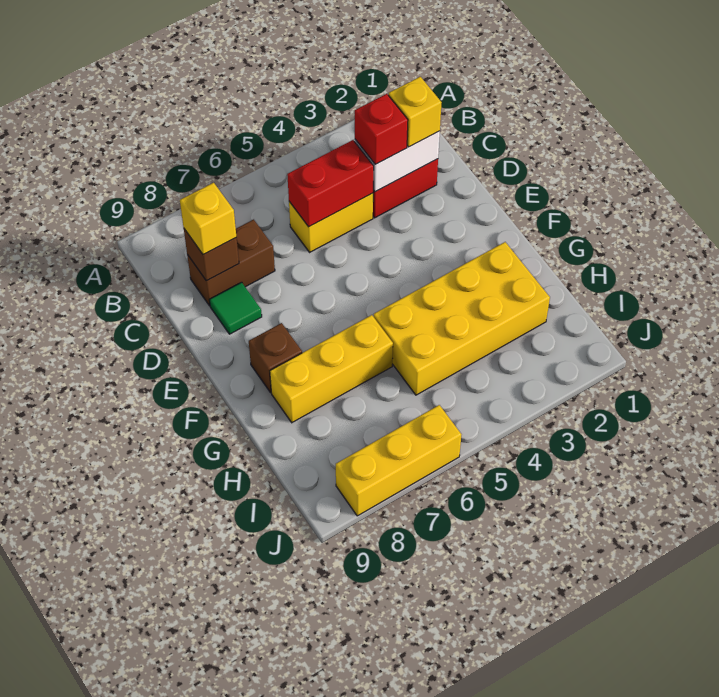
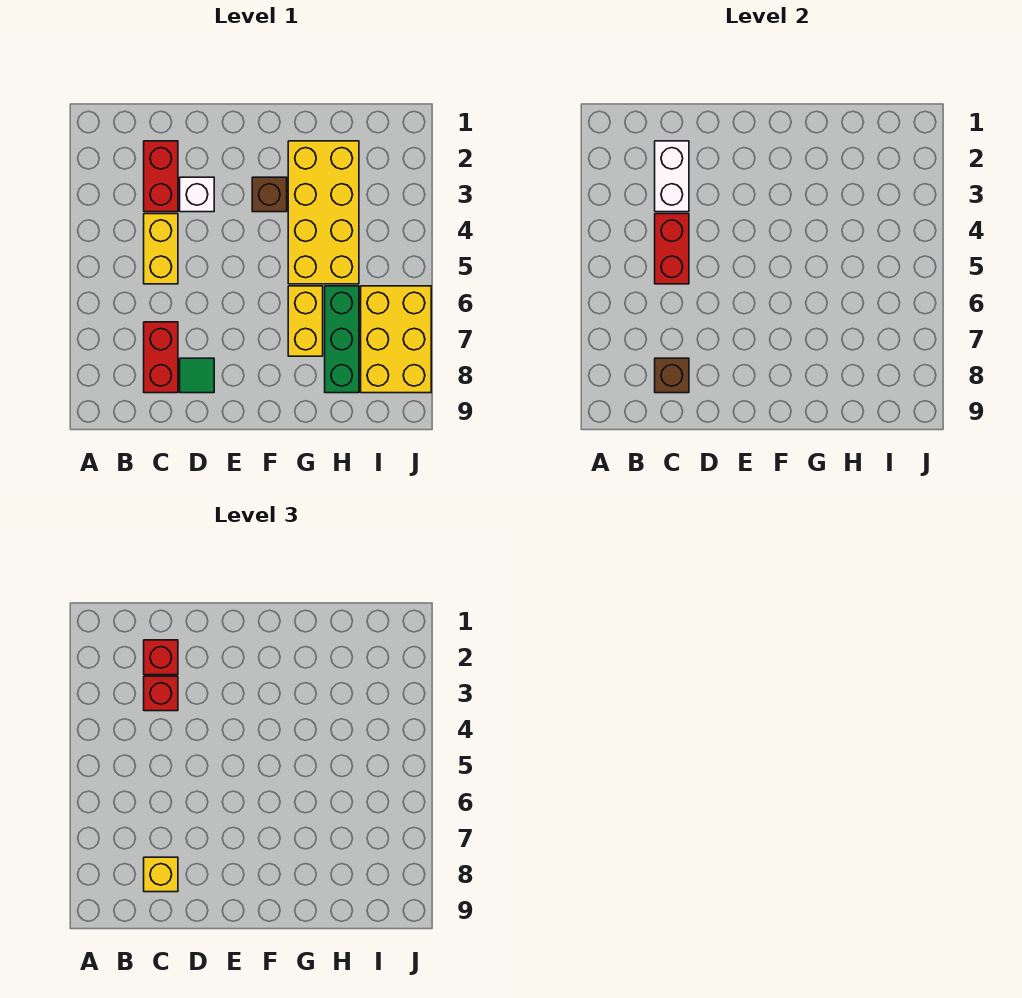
yellow 1x1 brick [388,77,442,147] -> red 1x1 brick [144,640,178,675]
brown 1x2 brick [187,219,275,306] -> red 1x2 brick [144,322,178,393]
none -> white 1x1 brick [180,177,214,212]
brown 1x1 brick [249,323,302,392] -> brown 1x1 brick moved to [252,177,287,212]
yellow 1x3 brick [270,315,393,423] -> yellow 1x2 brick [288,286,323,356]
none -> green 1x3 brick [325,286,359,393]
yellow 1x3 brick [336,405,461,516] -> yellow 2x3 brick [361,286,431,393]

